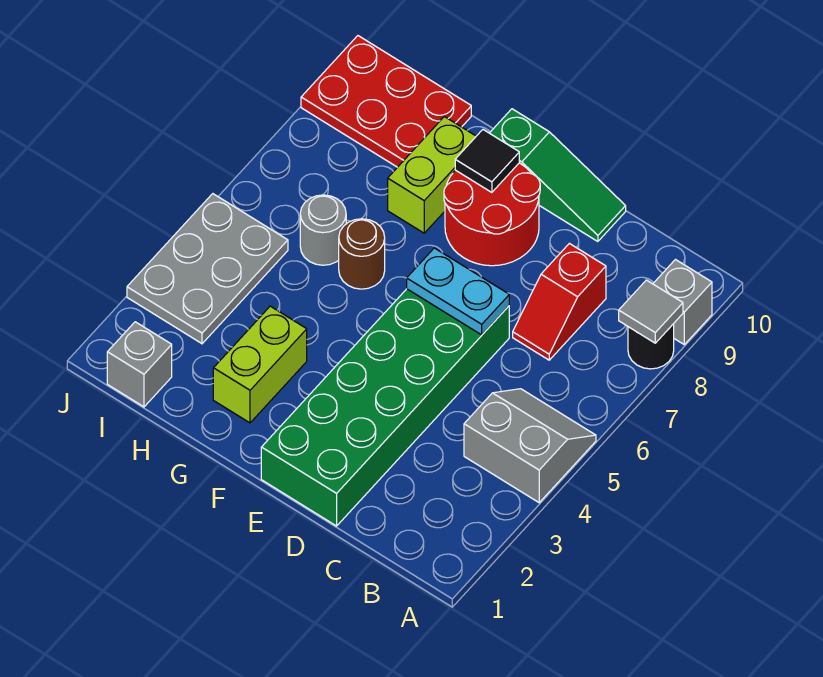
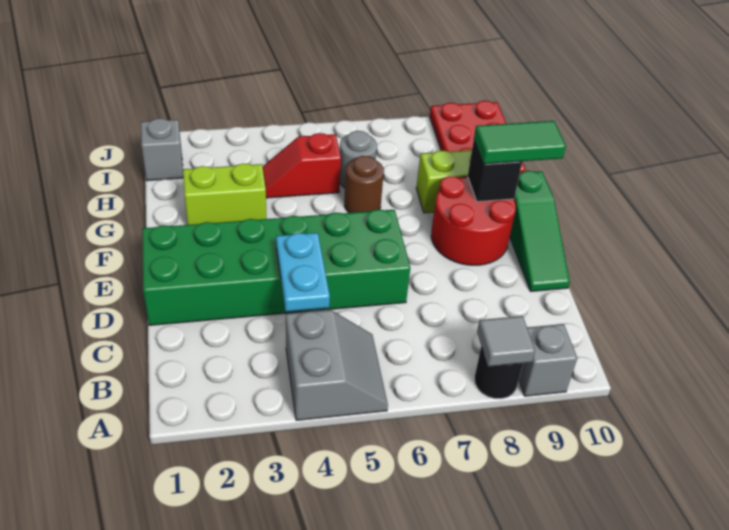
red 1x2 slope [513,243,606,360] -> red 1x2 slope moved to [263,133,341,198]
cyan 1x2 plate [407,248,509,335] -> cyan 1x2 plate moved to [276,233,330,312]
black 1x1 tile [455,130,519,192] -> black 1x1 brick [468,140,522,202]
none -> green 1x2 tile [474,121,566,164]
grey 2x3 plate [127,194,288,344] -> none

